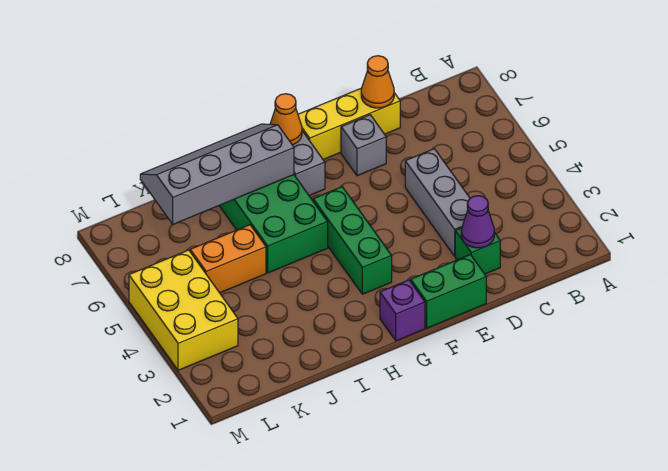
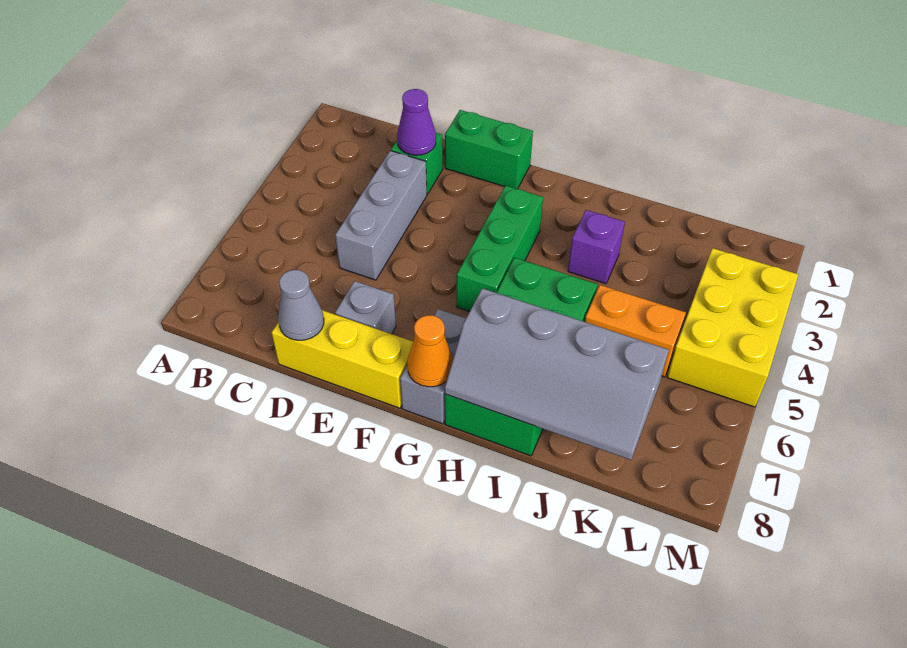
orange 1x1 cone [361,56,394,108] -> grey 1x1 cone [278,270,324,340]
purple 1x1 brick [380,280,425,341] -> purple 1x1 brick moved to [568,210,625,284]

